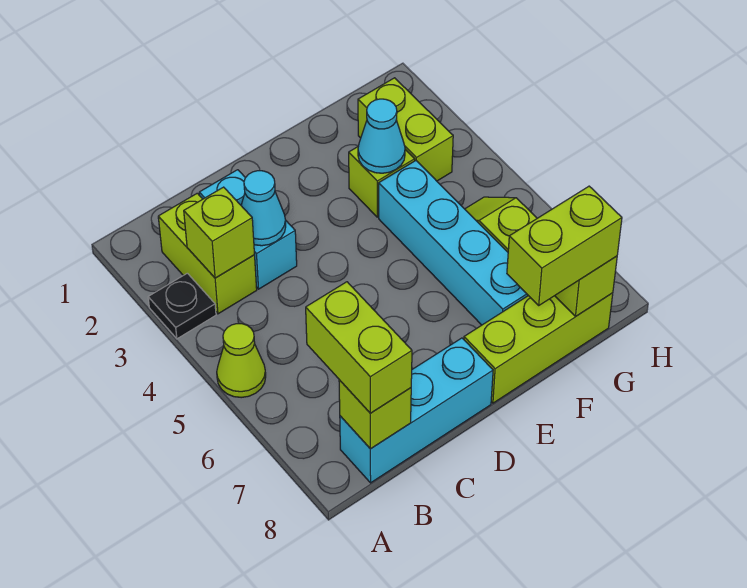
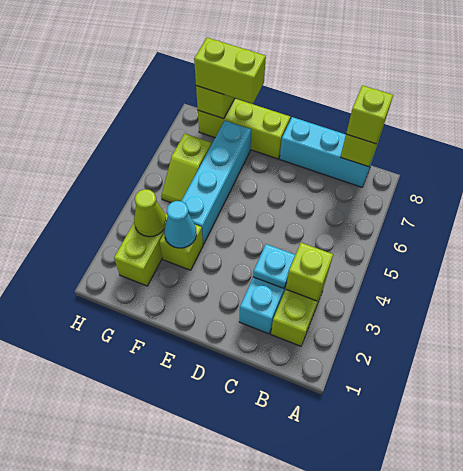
black 1x1 plate [148,273,216,339] -> none
lime 1x1 cone [217,324,266,398] -> lime 1x1 cone moved to [134,189,166,237]
lime 1x2 brick [306,282,412,413] -> lime 1x1 brick [346,85,393,144]
cyan 1x1 cone [241,171,286,246] -> cyan 1x1 plate [253,244,295,288]

